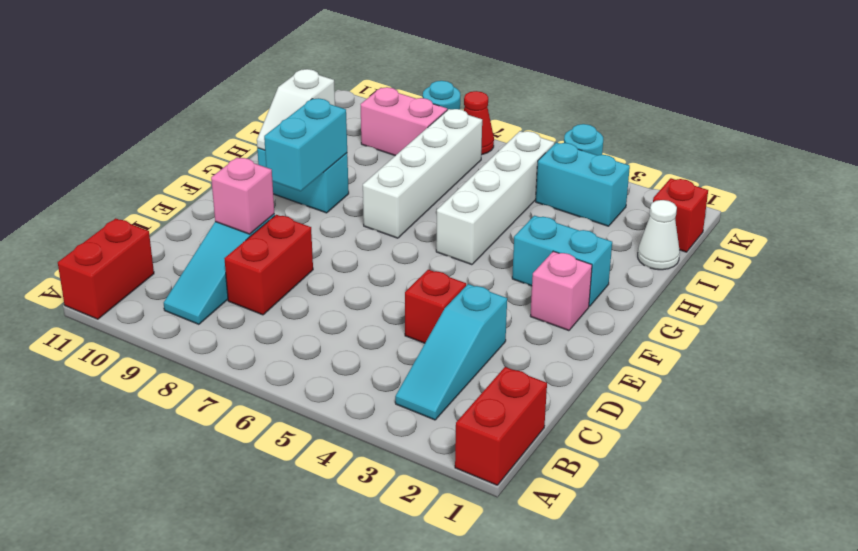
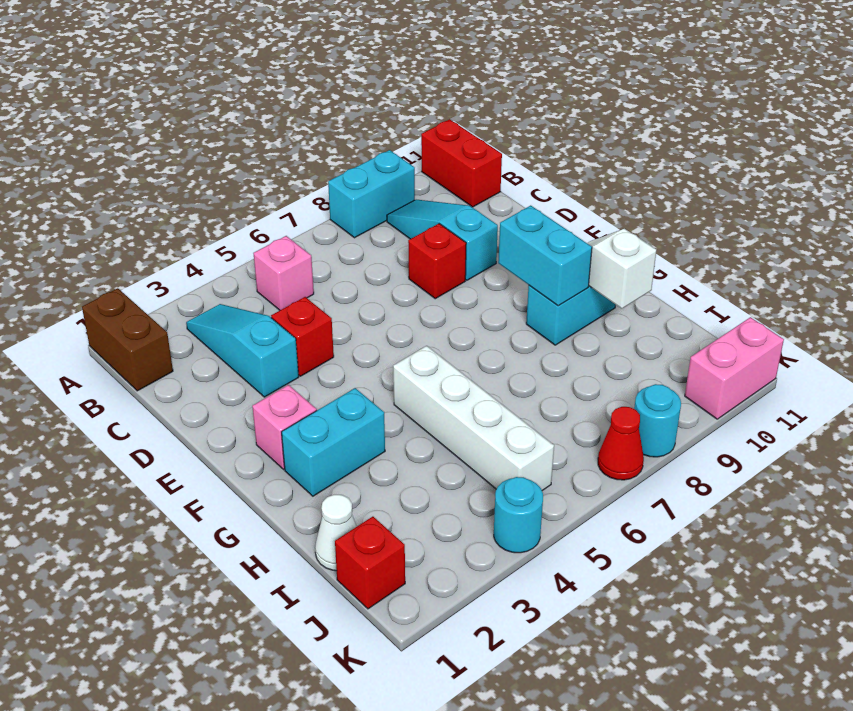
red 1x2 brick [455,367,547,485] -> brown 1x2 brick [82,288,173,391]
red 1x2 brick [224,215,313,315] -> red 1x1 brick [408,224,466,299]
pink 1x1 brick [211,157,274,234] -> pink 1x1 brick moved to [253,236,314,310]
white 1x4 brick [363,109,482,238] -> none
cyan 1x2 brick [536,143,630,226] -> cyan 1x2 brick moved to [328,150,415,238]
pink 1x2 brick [361,87,447,156] -> pink 1x2 brick moved to [685,317,784,419]

